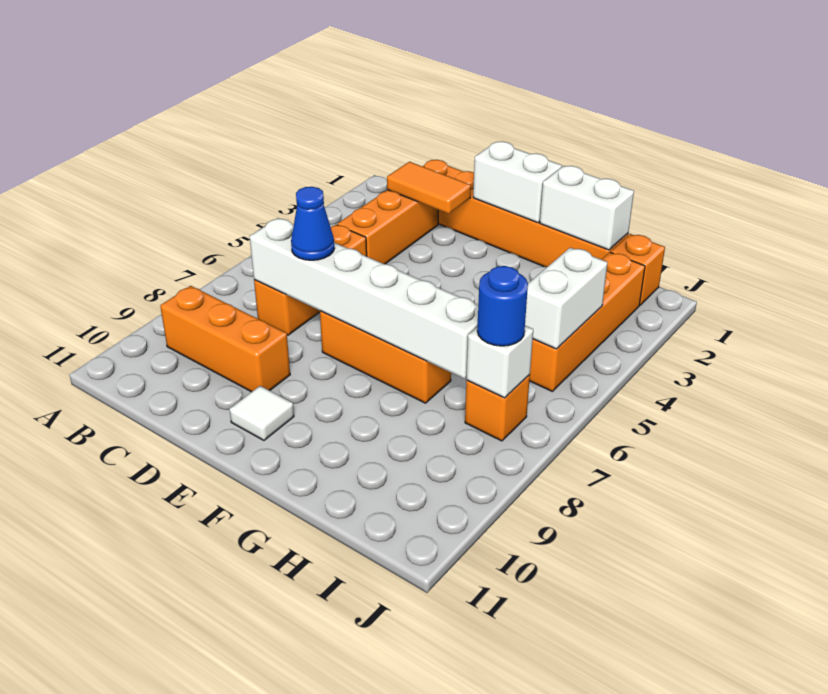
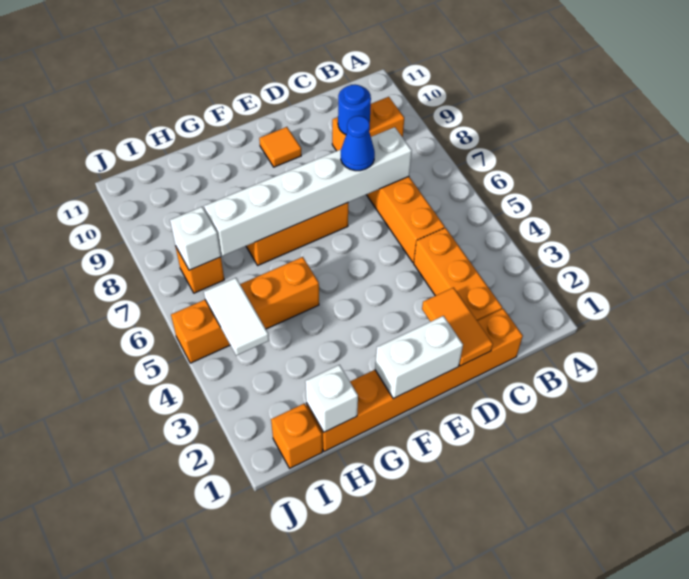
orange 1x3 brick [160,286,290,392] -> orange 1x2 brick [332,97,404,151]
orange 1x2 tile [387,162,471,214] -> orange 1x2 tile turned to [422,288,493,366]
white 1x1 tile [229,386,294,440] -> orange 1x1 tile [259,127,301,167]
white 1x2 brick [540,166,634,250] -> white 1x1 brick [305,365,358,432]
orange 1x4 brick [529,252,645,391] -> orange 1x4 brick turned to [171,257,319,363]
white 1x2 brick [525,248,608,349] -> white 1x2 tile [204,278,269,356]
blue 1x1 round brick [477,266,528,346] -> blue 1x1 round brick moved to [338,85,371,134]

